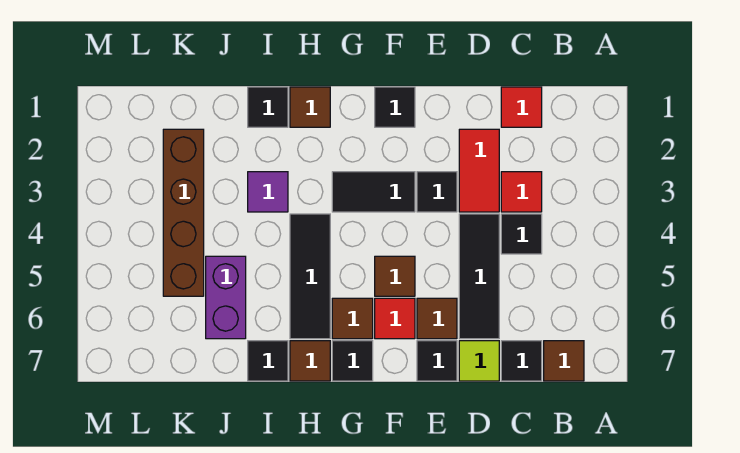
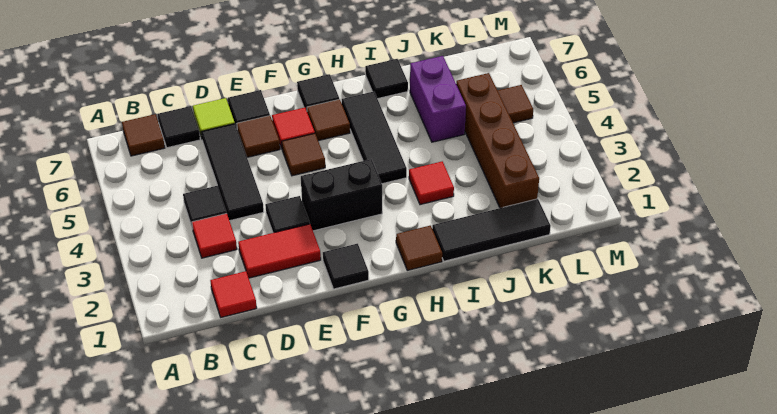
red 1x2 tile [459,129,499,212] -> red 1x2 tile turned to [238,224,321,278]
black 1x2 tile [332,172,415,212] -> black 1x2 brick [301,159,382,231]
brown 1x1 tile [290,341,330,381] -> brown 1x1 tile moved to [498,85,533,123]
black 1x1 tile [248,87,288,127] -> black 1x3 tile [432,199,551,261]
purple 1x1 tile [248,172,288,212] -> red 1x1 tile [409,161,454,205]

